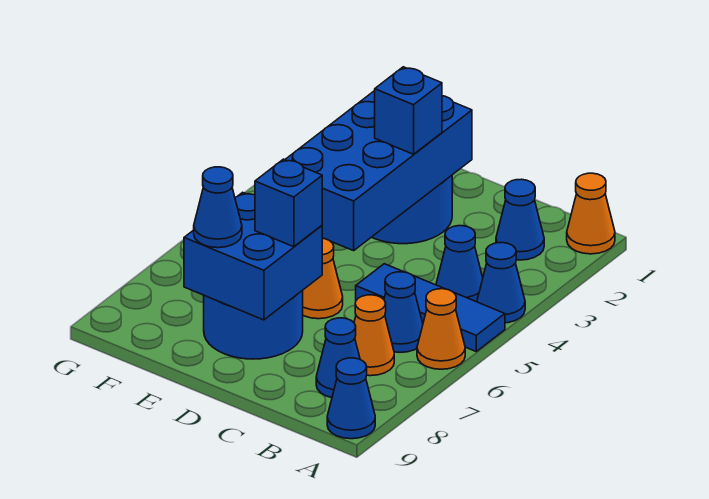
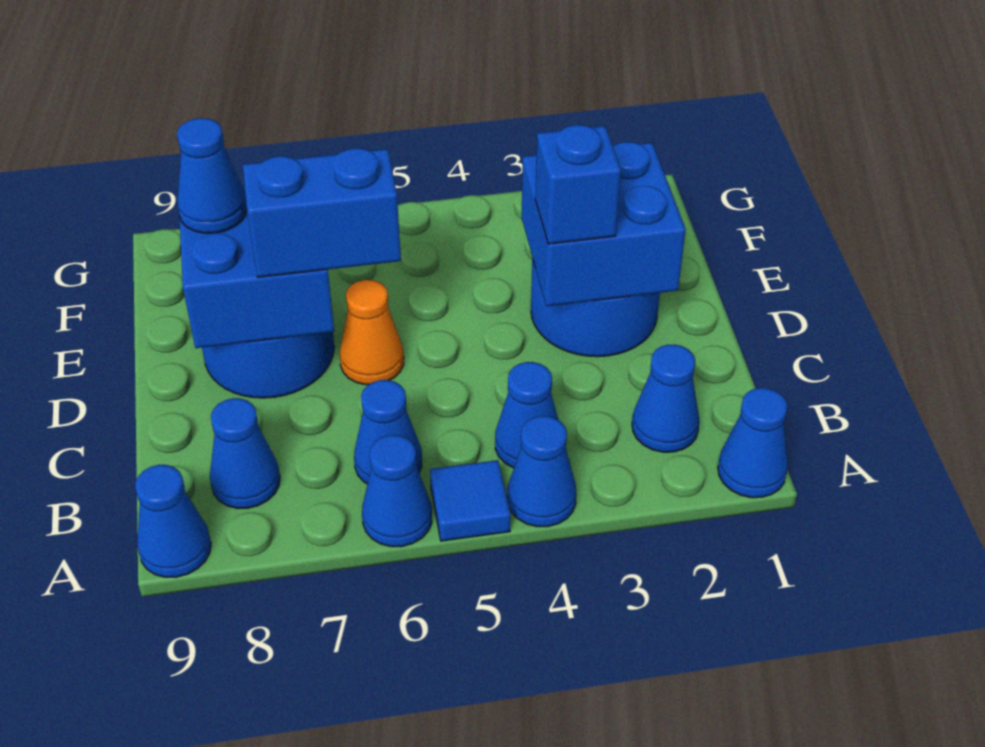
orange 1x1 cone [567,173,615,254] -> blue 1x1 cone [718,388,788,498]
blue 1x3 tile [356,264,505,351] -> blue 1x1 tile [430,460,511,541]
orange 1x1 cone [417,289,465,369] -> blue 1x1 cone [362,435,432,547]
orange 1x1 cone [354,295,394,376] -> none
blue 2x4 brick [285,91,472,251] -> blue 2x2 brick [522,142,686,306]
blue 1x1 brick [255,159,322,247] -> blue 1x2 brick [243,148,401,277]

